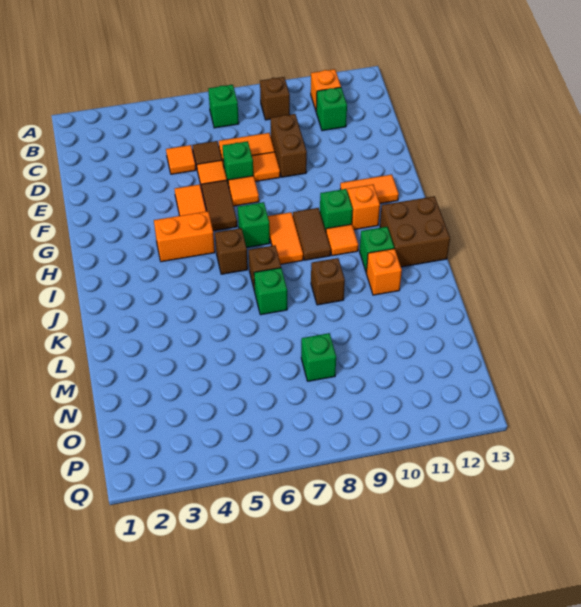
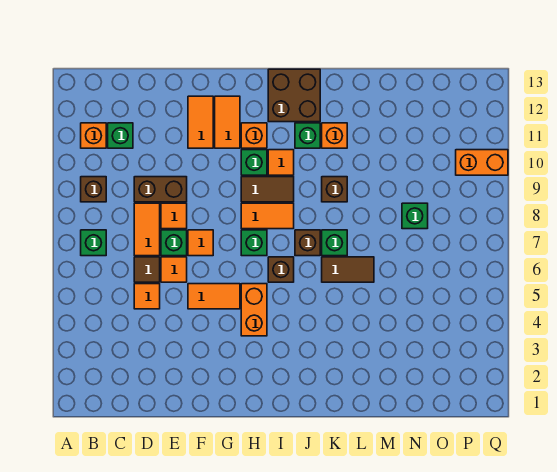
brown 1x2 tile [201,180,237,231] -> brown 1x2 tile moved to [322,257,374,282]
none -> orange 1x2 tile [188,96,213,148]
none -> orange 1x2 brick [456,150,508,175]

